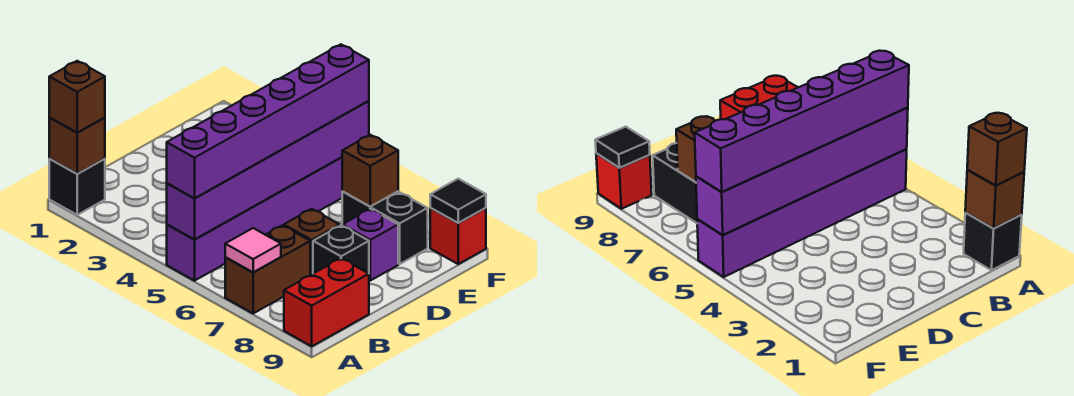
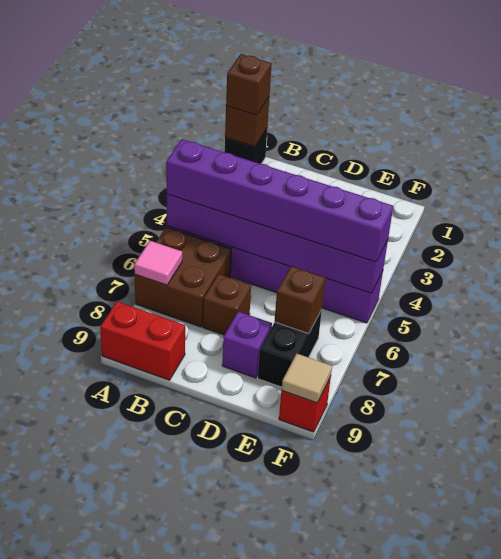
brown 1x2 brick [225,225,310,313] -> brown 2x2 brick [135,227,231,327]
black 1x1 brick [313,225,369,274] -> none
black 1x1 tile [430,179,486,223] -> tan 1x1 tile [282,354,332,403]

